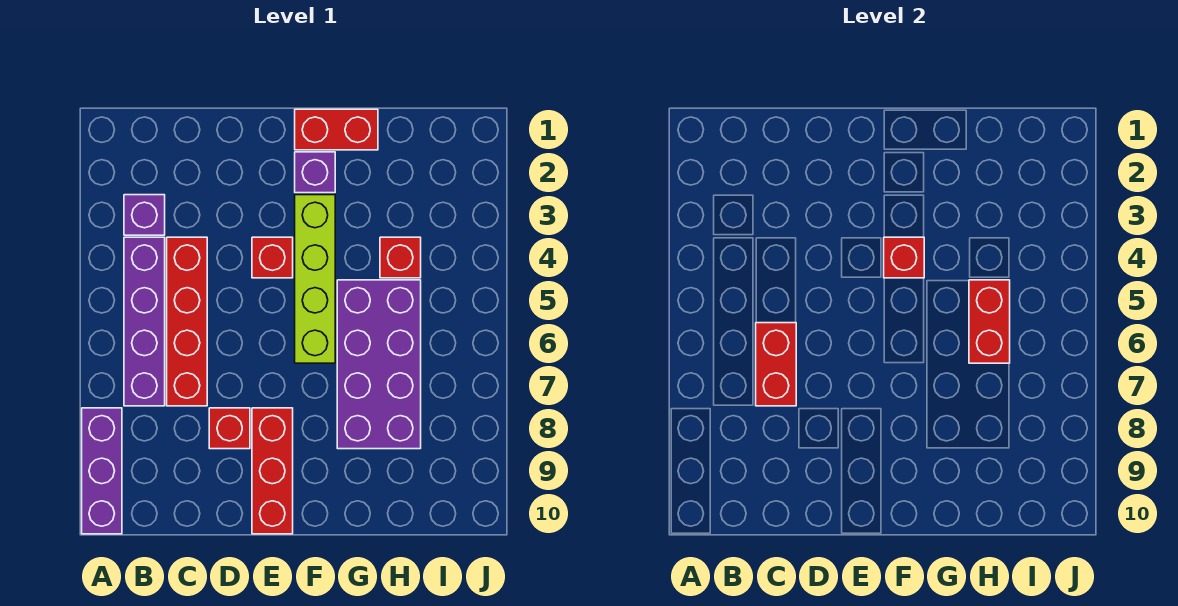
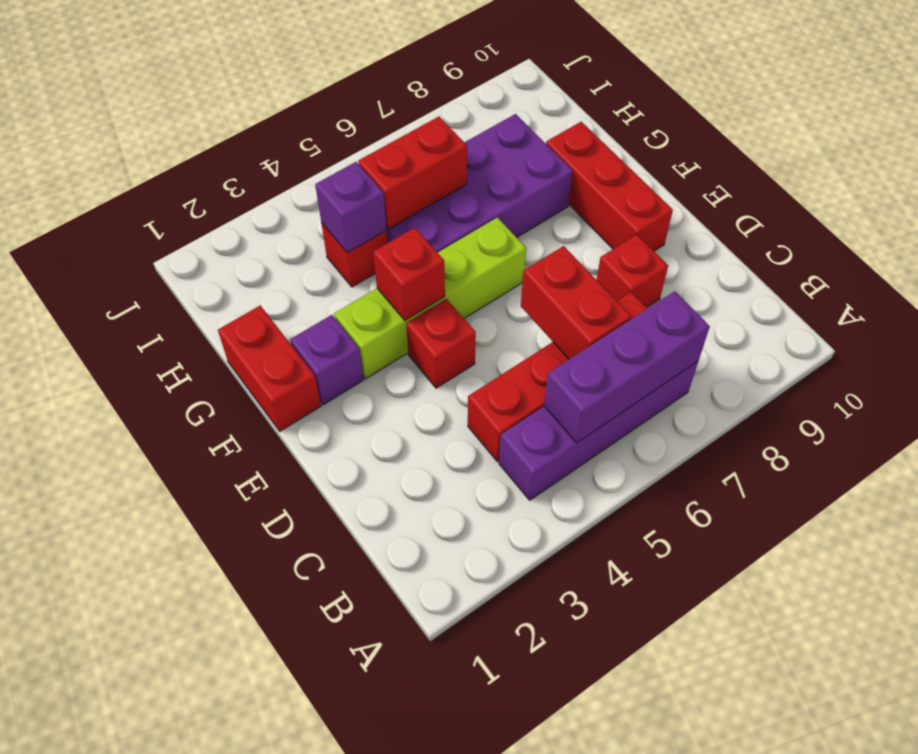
purple 1x3 brick [82,408,122,534] -> purple 1x3 brick moved to [544,291,710,443]
purple 1x1 brick [124,195,165,235] -> purple 1x1 brick moved to [315,162,387,253]
red 1x2 brick [756,323,796,406] -> red 1x2 brick turned to [521,246,631,359]
red 1x3 brick [252,408,293,534] -> red 1x3 brick turned to [546,122,673,251]

